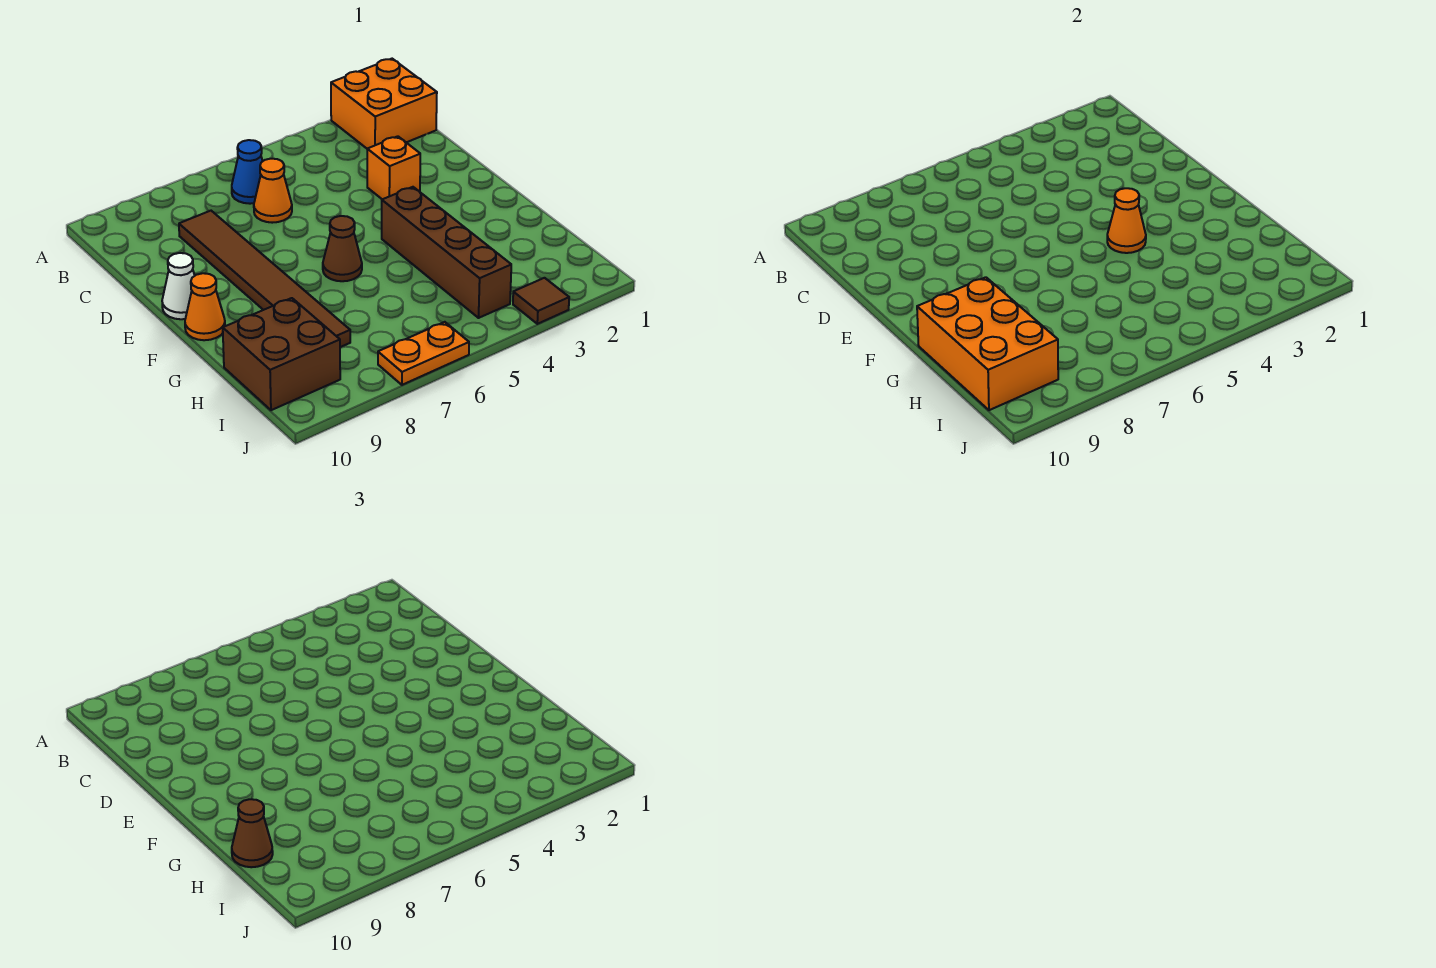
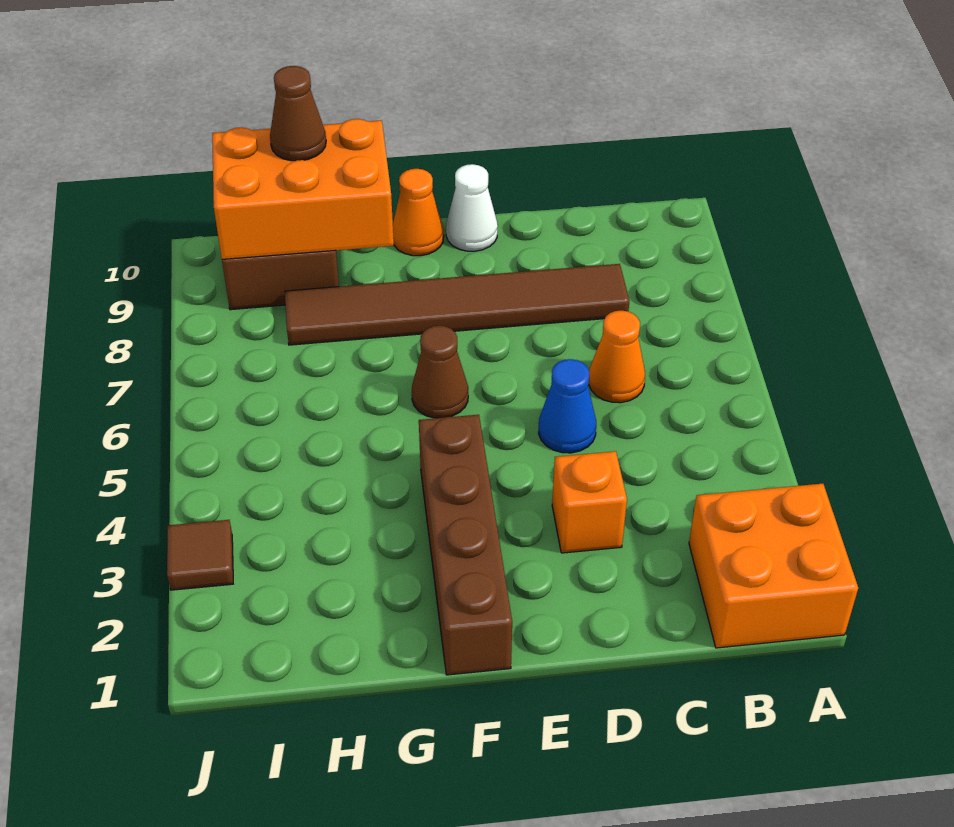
blue 1x1 cone [232,140,263,204] -> blue 1x1 cone moved to [538,359,596,453]
brown 1x4 brick [382,187,511,318] -> brown 1x4 brick turned to [419,415,512,675]
orange 1x1 cone [1107,188,1146,253] -> none
orange 1x2 plate [378,322,469,385] -> none

